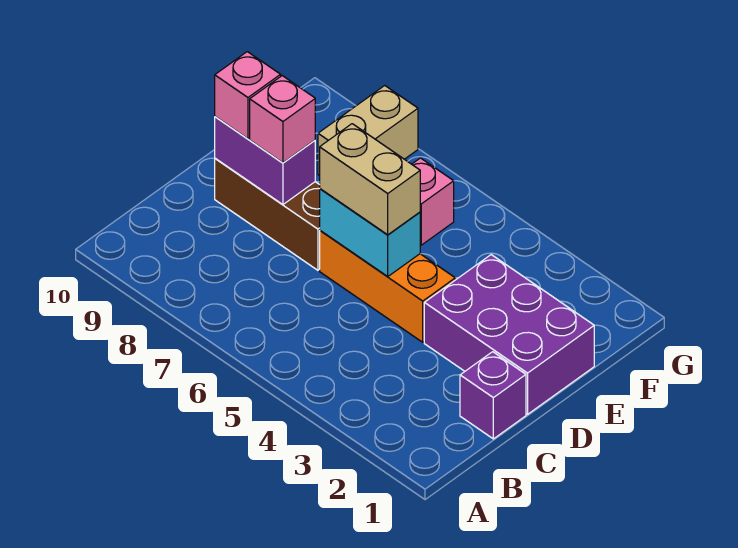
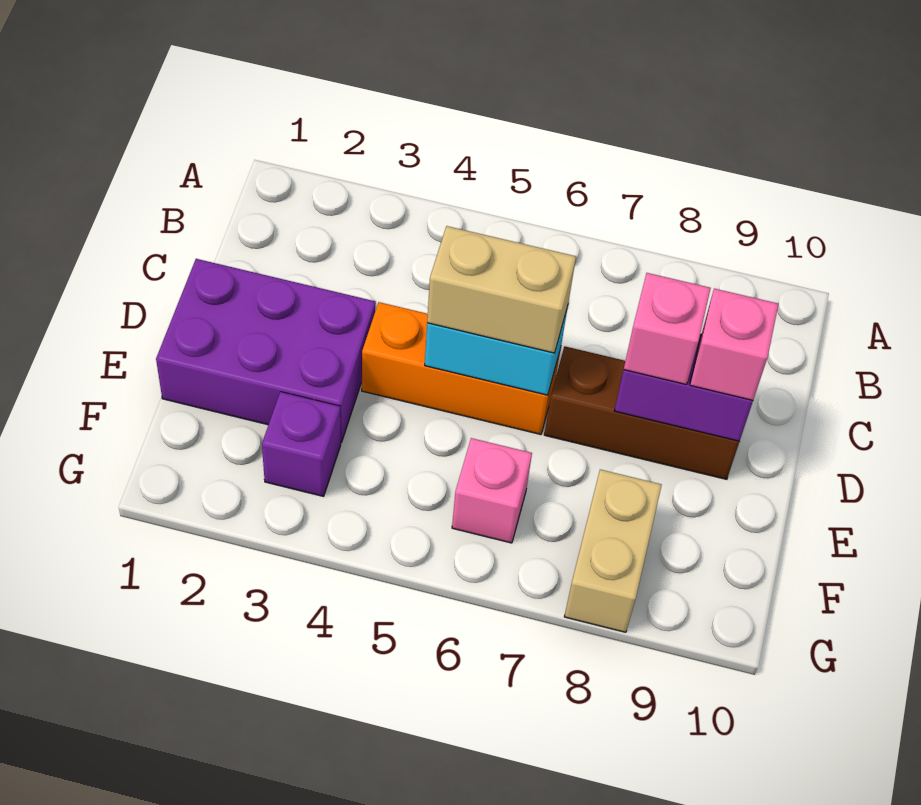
purple 1x1 brick [460,352,526,439] -> purple 1x1 brick moved to [262,392,341,496]

